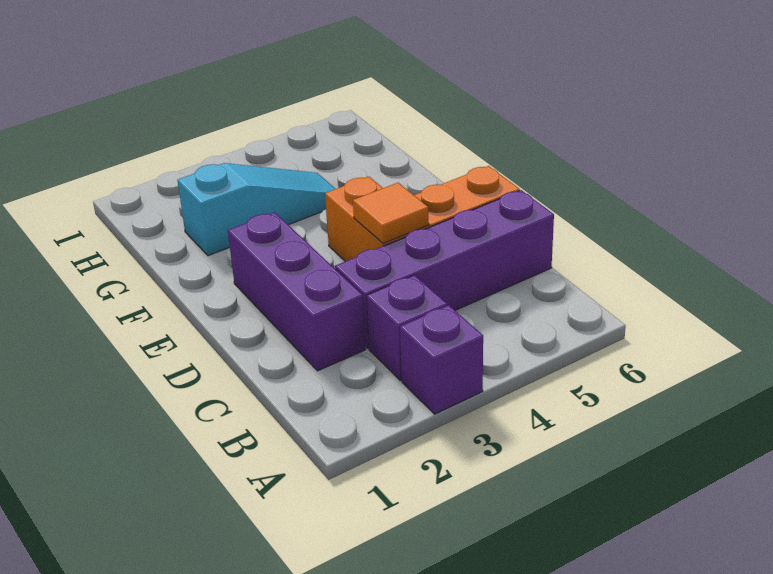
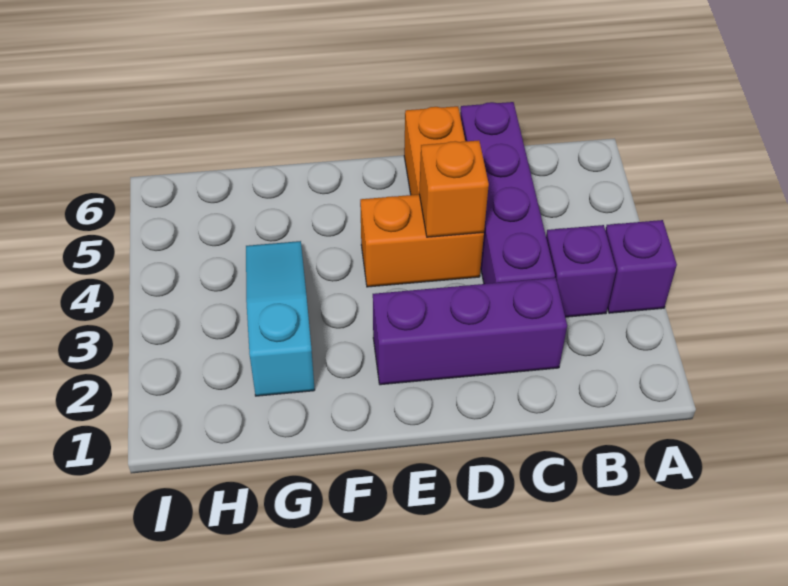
orange 1x1 tile [353,183,429,243] -> orange 1x1 brick [419,140,489,237]

